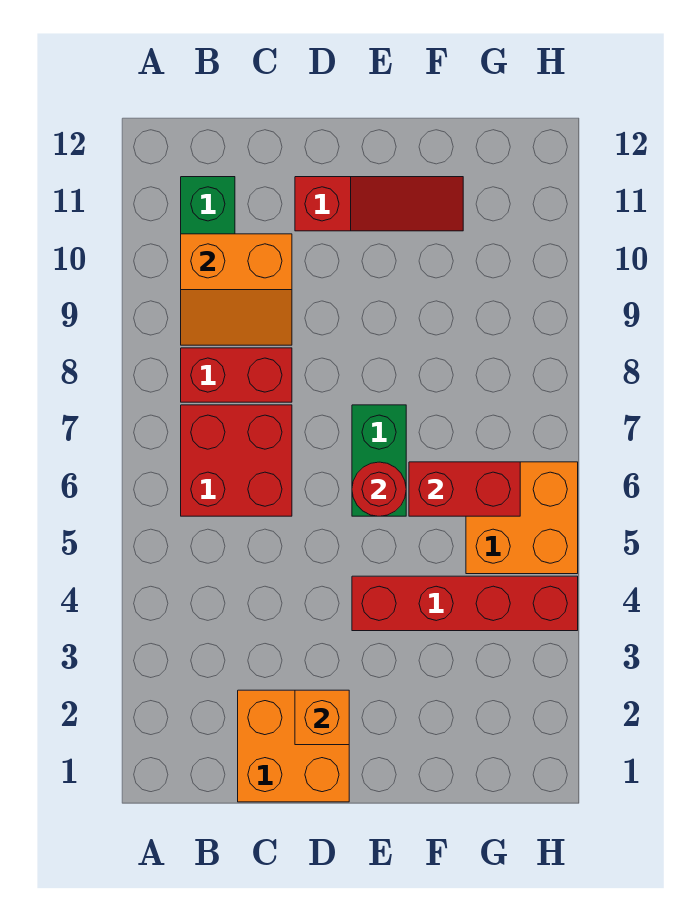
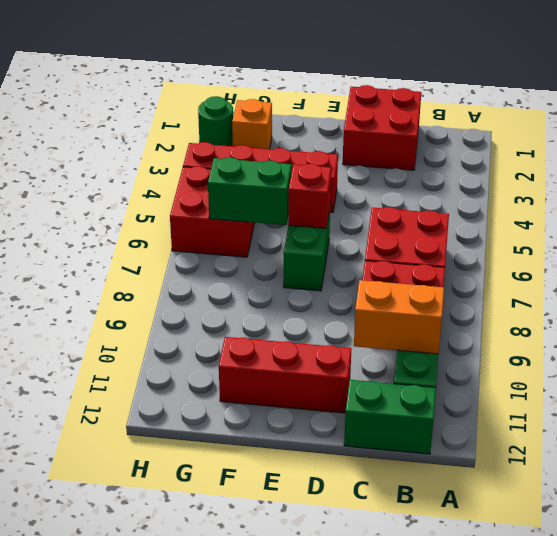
none -> green 1x2 brick [344,380,436,454]
orange 2x2 brick [238,690,349,802] -> red 2x2 brick [343,85,421,170]
orange 1x1 brick [295,690,349,745] -> orange 1x1 brick moved to [232,99,272,149]
red 1x3 slope [295,177,463,231] -> red 1x3 brick [219,337,351,413]
red 1x1 round brick [352,462,406,516] -> red 1x1 brick [288,164,331,228]
red 1x2 brick [409,462,520,516] -> green 1x2 brick [208,157,291,225]
orange 2x2 brick [466,462,578,574] -> red 2x2 brick [170,166,254,257]
none -> green 1x1 round brick [198,96,233,146]

